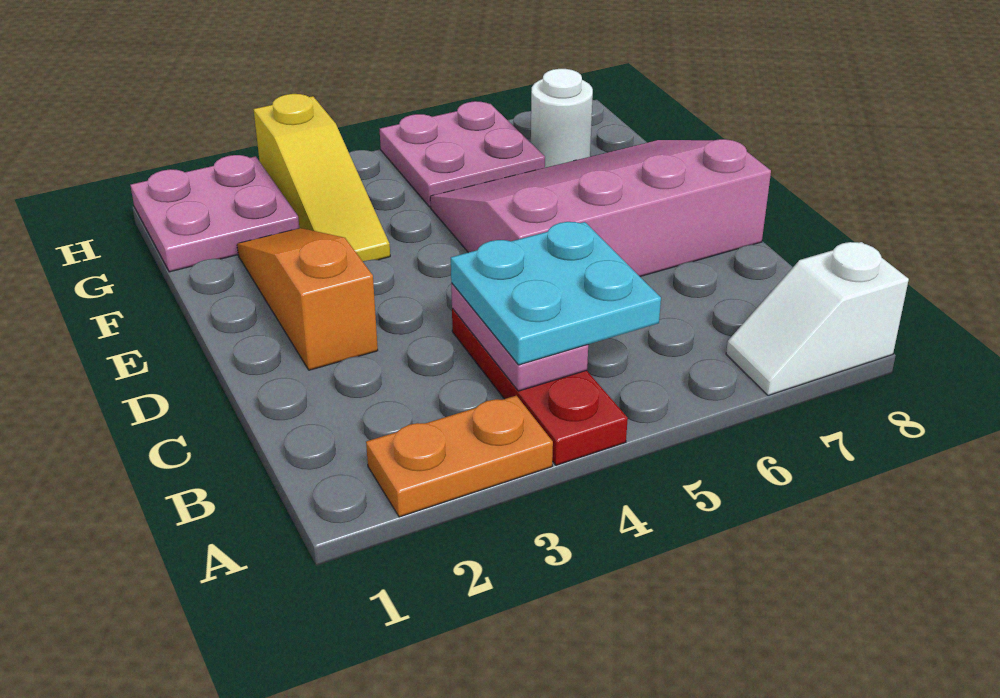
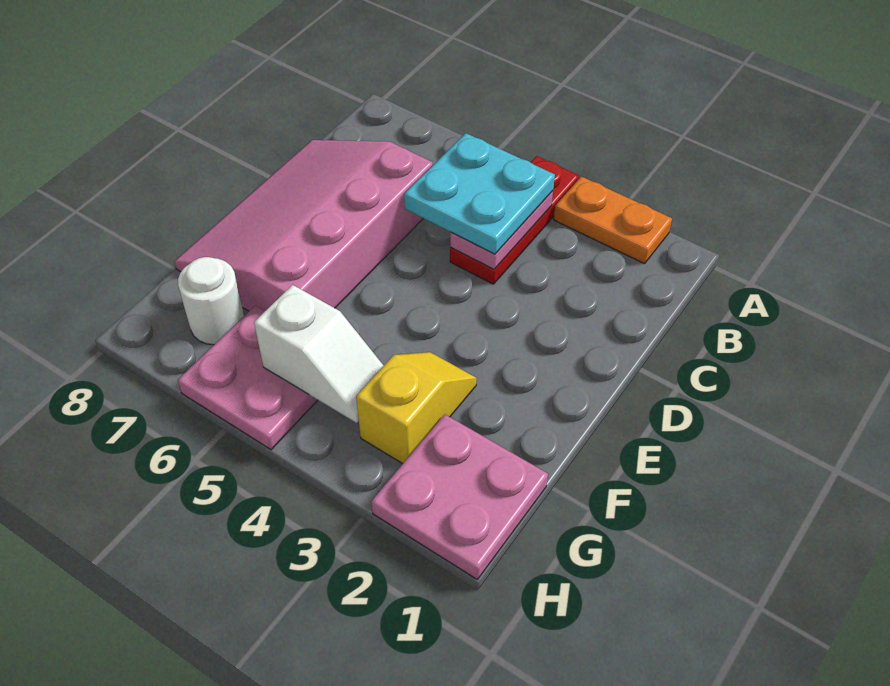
white 1x2 slope [726,242,909,396] -> white 1x2 slope moved to [254,285,384,423]
orange 1x3 slope [237,228,378,370] -> none
pink 3x4 slope [430,139,771,276] -> pink 3x4 slope turned to [174,140,433,311]
yellow 1x3 slope [253,94,390,261] -> yellow 1x2 slope [356,352,477,464]

